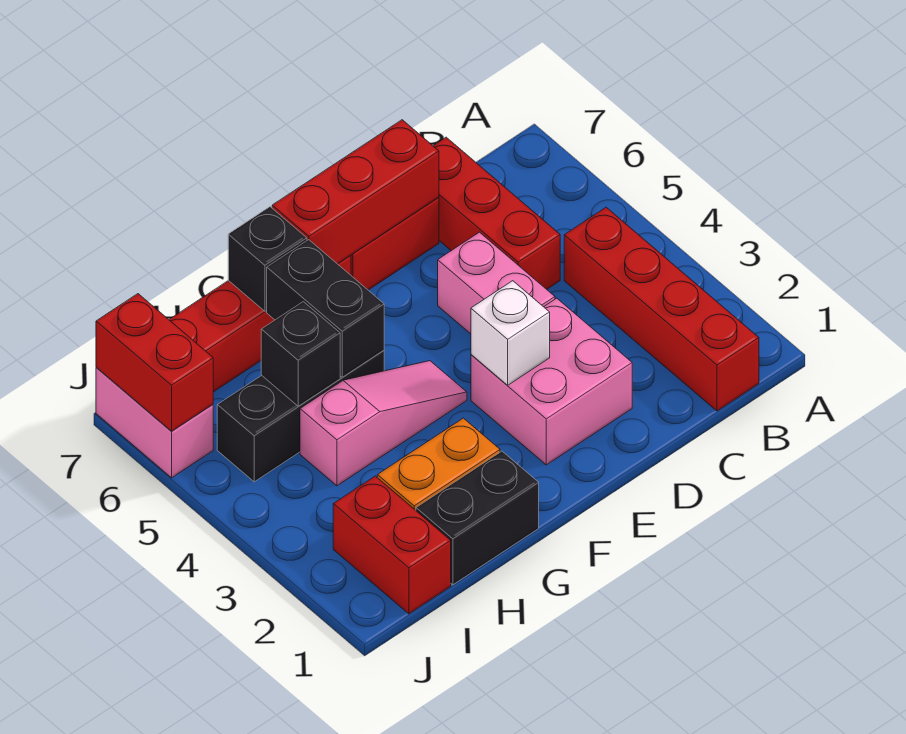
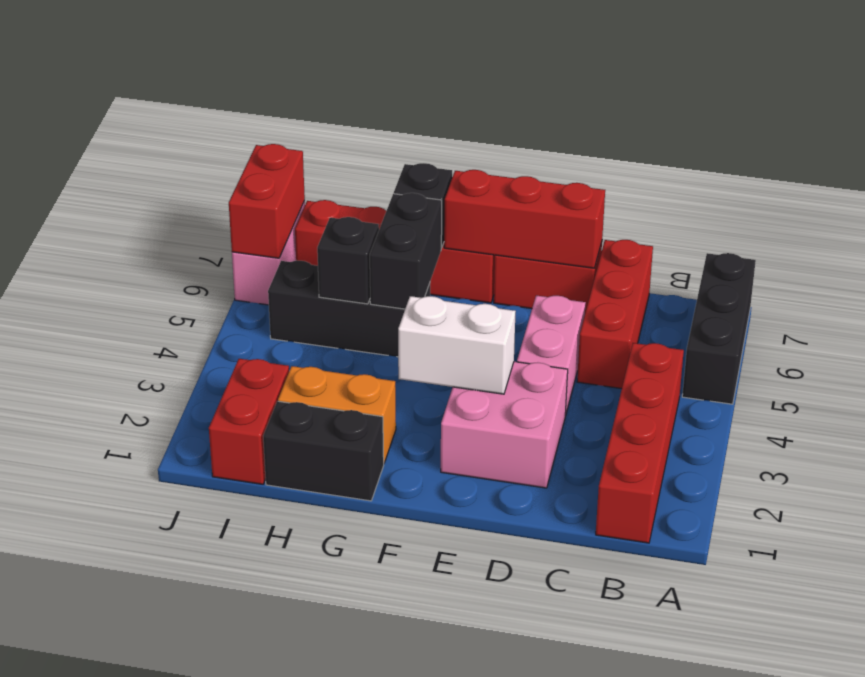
none -> black 1x3 brick [682,253,756,404]
white 1x1 brick [471,281,550,385] -> white 1x2 brick [398,296,516,394]
pink 1x3 slope [300,361,467,486] -> none

